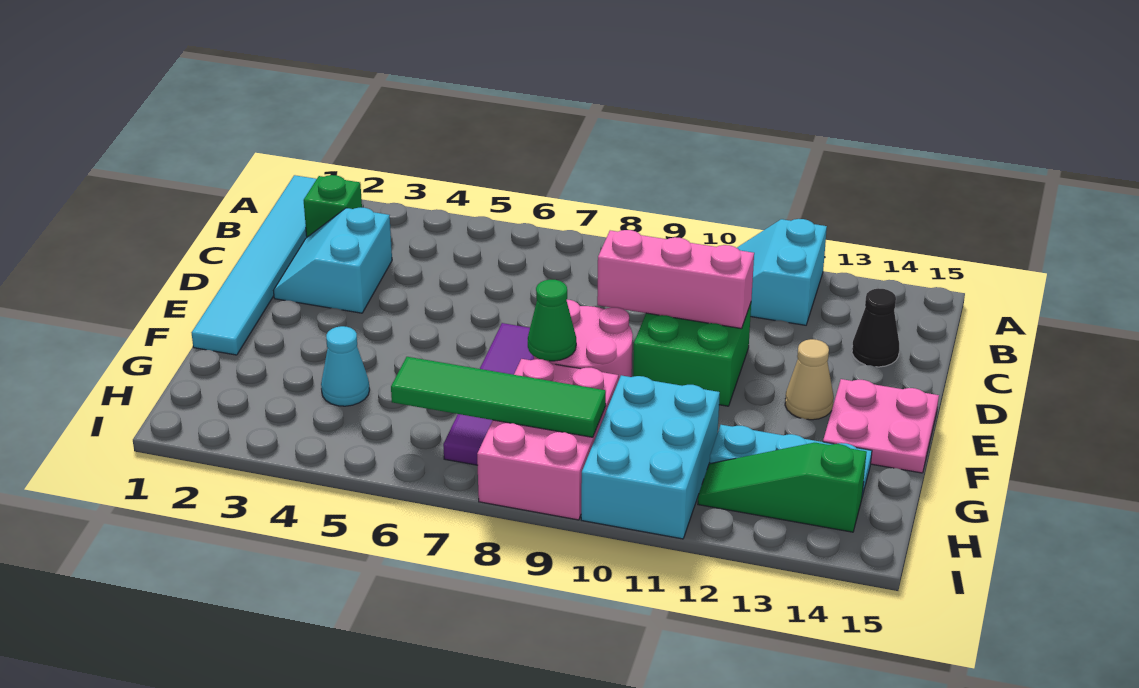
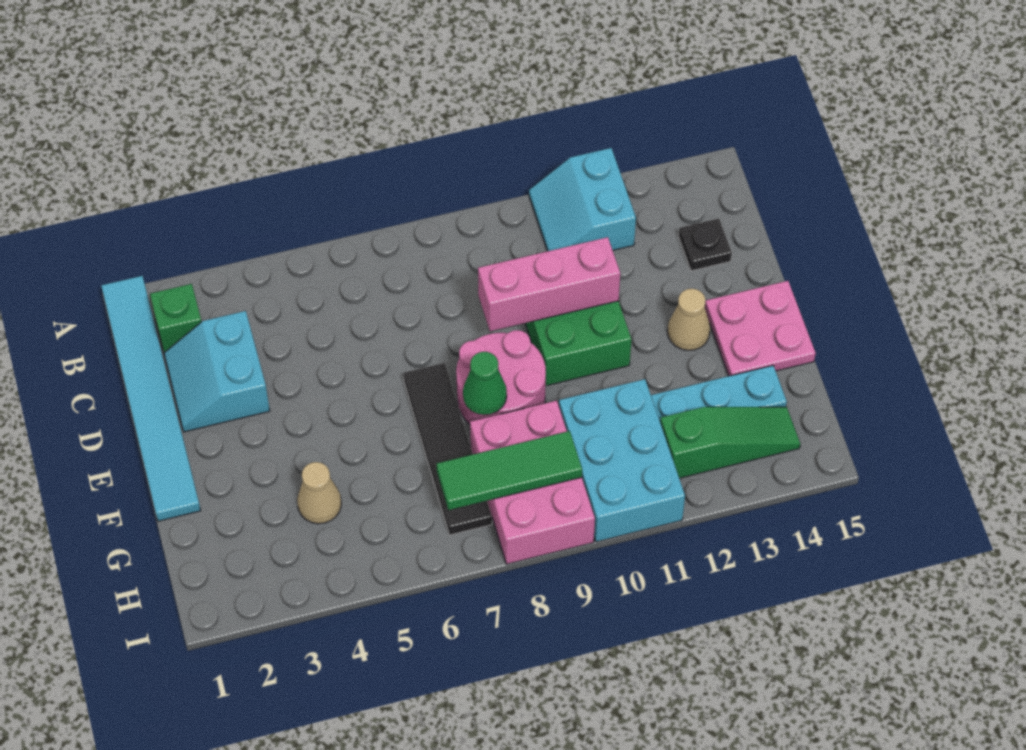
black 1x1 cone [852,288,899,367] -> black 1x1 plate [679,219,732,271]
purple 1x4 tile [443,323,534,465] -> black 1x4 tile [403,363,492,535]
cyan 1x1 cone [321,326,370,406] -> tan 1x1 cone [297,462,341,524]
green 1x4 tile [391,357,606,437] -> green 1x3 tile [437,431,582,510]
green 1x3 slope [698,443,867,532] -> green 1x3 slope turned to [660,407,800,478]

